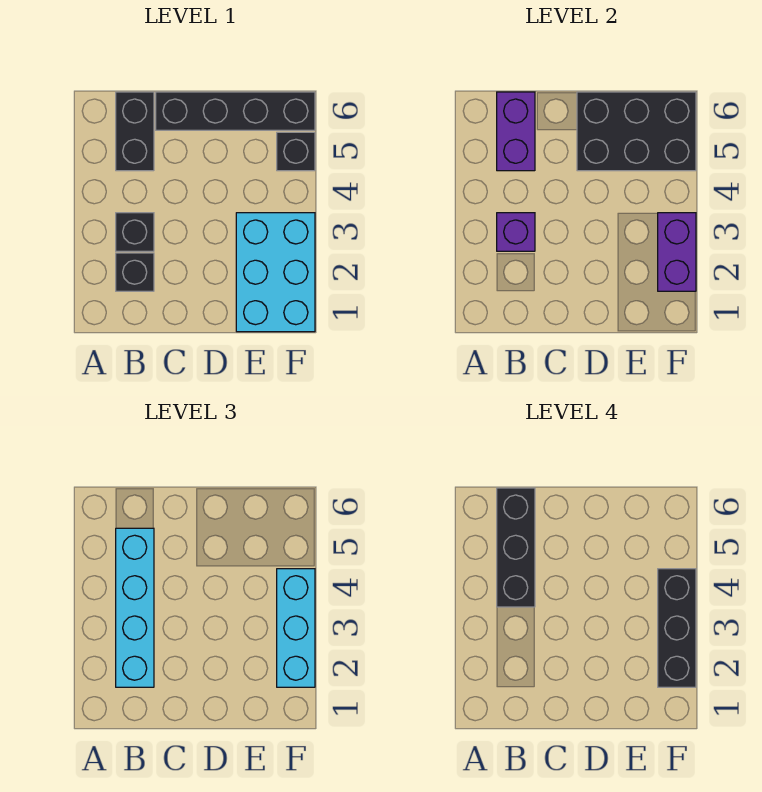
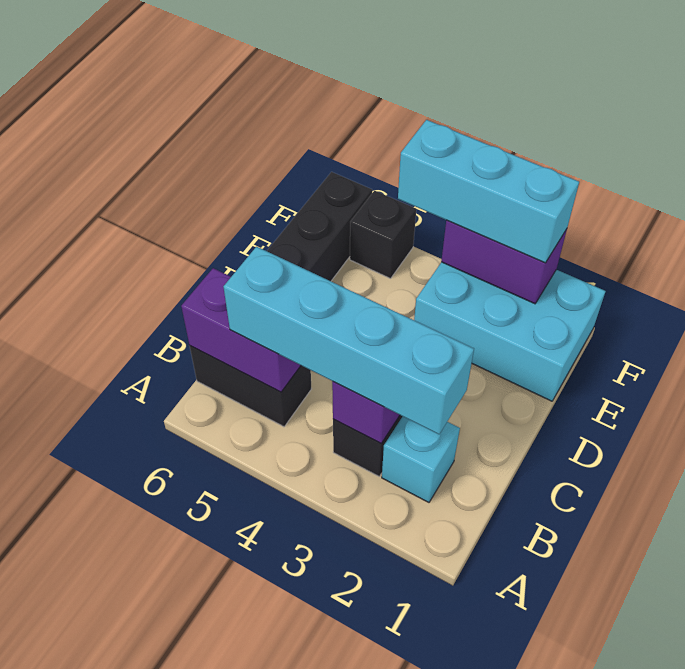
black 1x1 brick [116,253,154,291] -> cyan 1x1 brick [382,417,460,502]
black 1x3 brick [497,488,535,607] -> none
black 2x3 brick [577,92,696,171] -> none
black 1x3 brick [658,569,696,687] -> none

